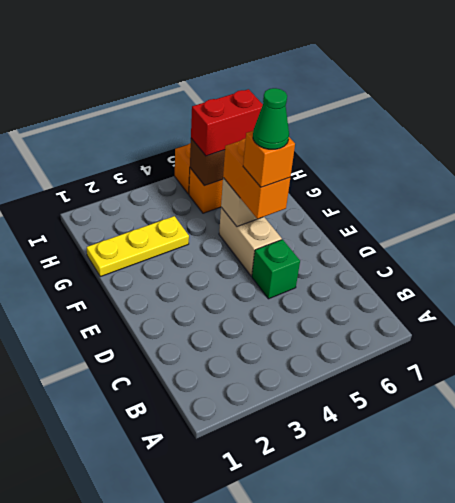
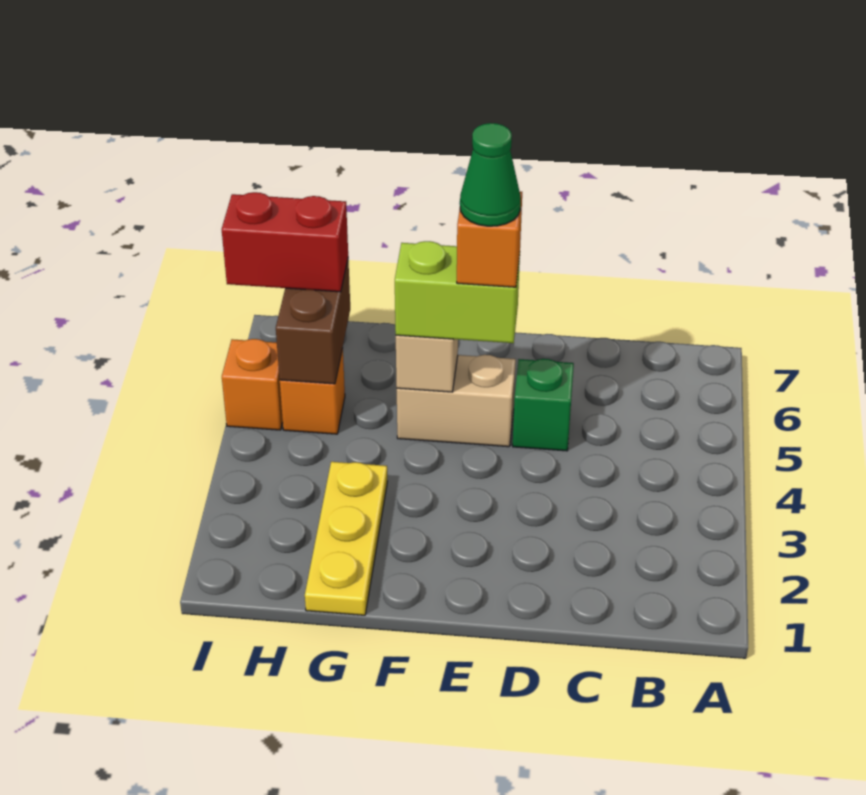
orange 1x2 brick [223,139,290,219] -> lime 1x2 brick [395,241,520,343]
red 1x2 brick [191,89,263,156] -> red 1x2 brick turned to [222,192,348,292]

